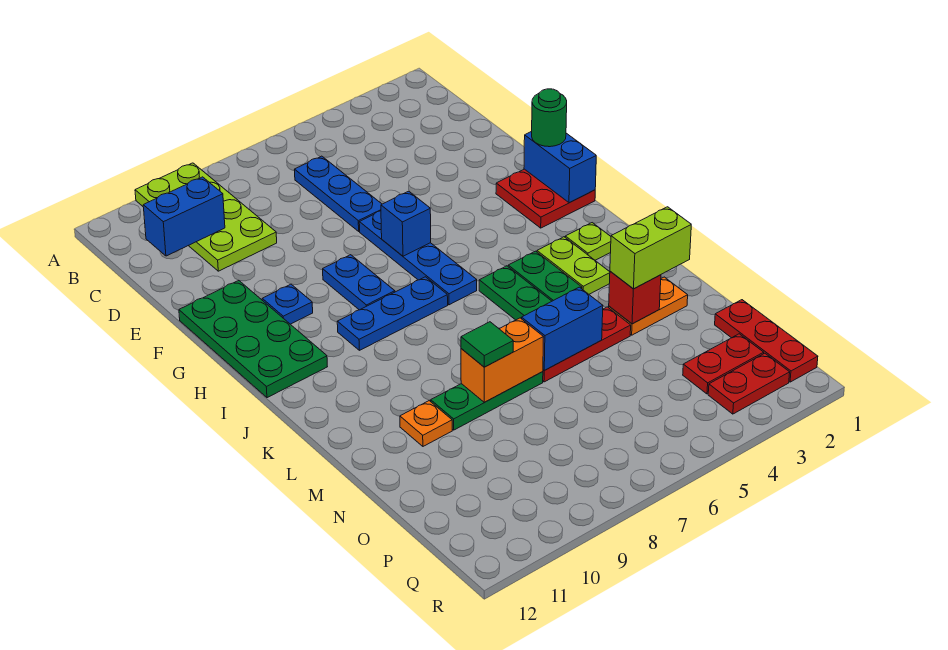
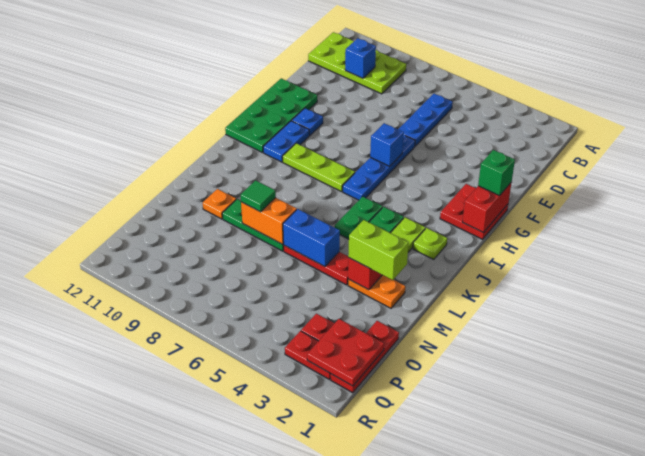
lime 2x4 plate [135,163,277,271] -> lime 2x4 plate turned to [308,32,406,94]
blue 1x2 brick [143,177,225,256] -> blue 1x1 brick [345,38,376,78]
blue 1x2 brick [524,131,596,203] -> red 1x2 brick [463,182,512,233]
green 1x1 round brick [532,89,567,147] -> green 1x1 brick [478,150,515,196]
blue 1x2 plate [323,255,395,310] -> blue 1x2 plate moved to [263,121,309,162]
blue 1x3 plate [337,277,448,350] -> lime 1x3 plate [283,143,355,192]
none -> red 2x2 plate [307,319,384,386]

